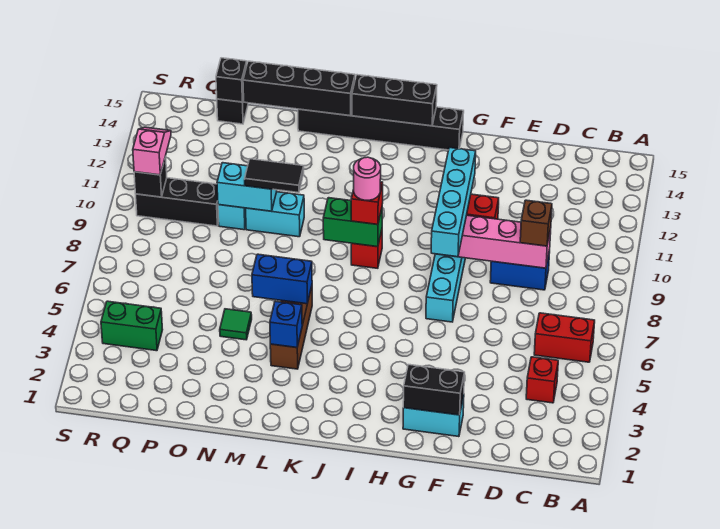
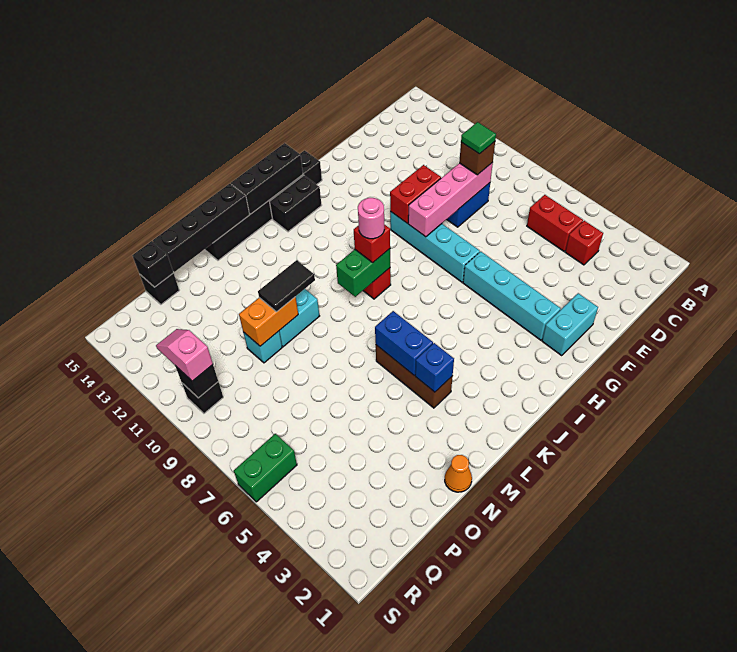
red 1x2 brick [534,313,595,362] -> red 1x2 brick turned to [527,195,583,251]
black 1x2 brick [403,365,465,415] -> black 1x2 brick moved to [270,175,322,232]
cyan 1x4 brick [431,148,476,257] -> cyan 1x4 brick moved to [463,251,561,340]
blue 1x2 brick [252,254,312,304] -> blue 1x2 brick turned to [375,311,433,376]
none -> orange 1x1 cone [445,455,472,492]
green 1x1 tile [220,309,252,340] -> green 1x1 tile moved to [461,122,496,154]
cyan 1x2 brick [217,163,277,211] -> orange 1x2 brick [239,297,298,346]
black 1x3 brick [136,178,219,226] -> black 1x1 brick [182,382,223,413]
green 1x2 brick [101,301,163,351] -> green 1x2 brick moved to [234,434,297,502]

